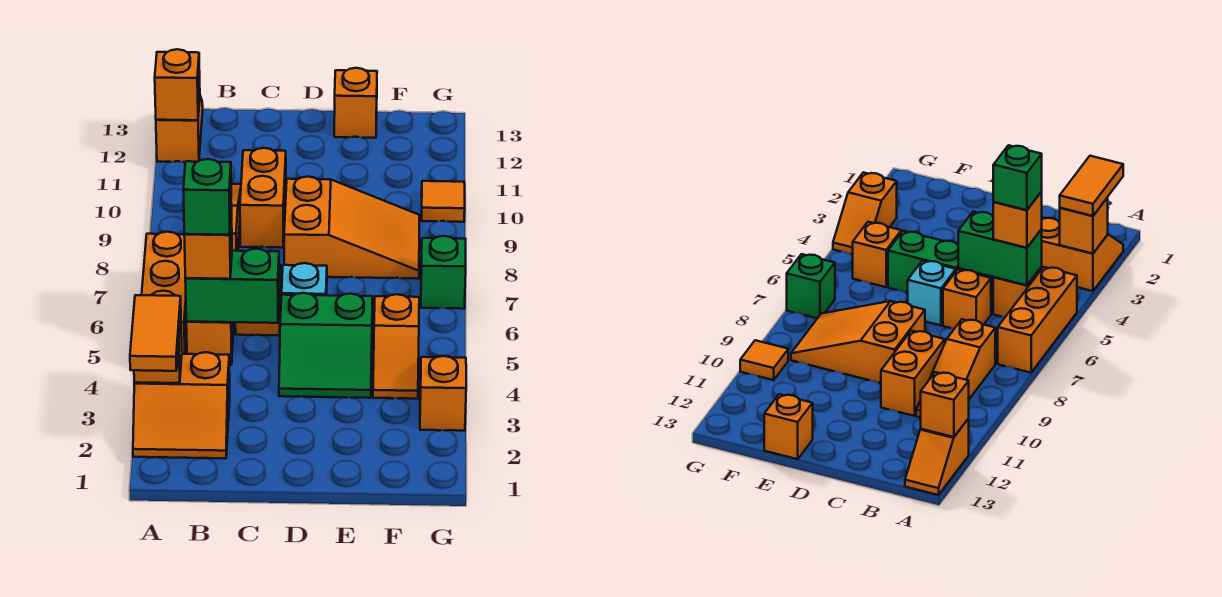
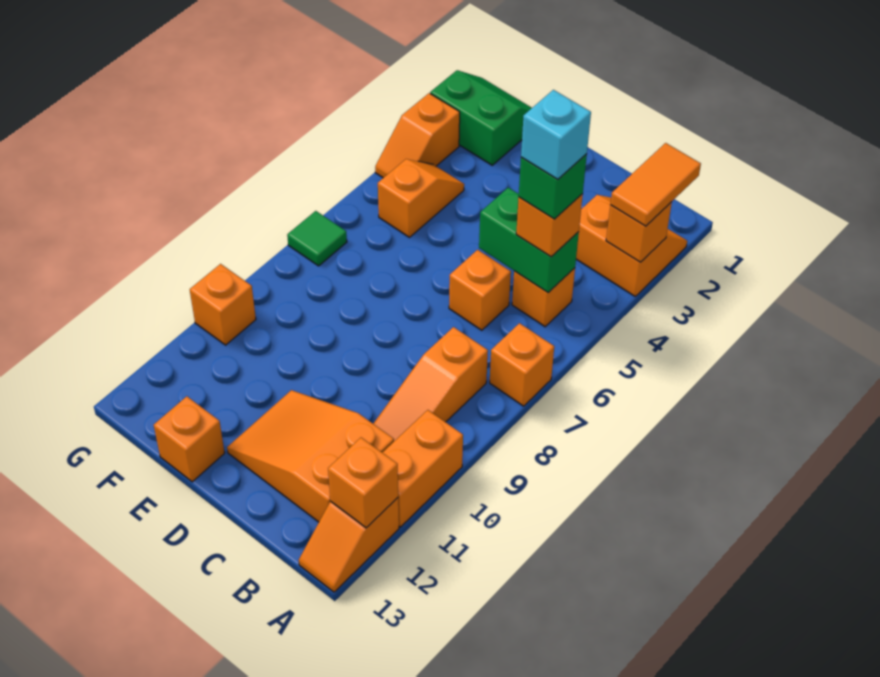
orange 1x3 brick [142,232,187,354] -> orange 1x1 brick [490,323,554,406]
orange 1x2 brick [240,148,286,248] -> orange 1x2 brick moved to [382,410,463,527]
green 2x2 slope [279,293,373,398] -> green 2x2 slope moved to [430,70,532,165]
cyan 1x1 brick [282,263,327,295] -> cyan 1x1 brick moved to [521,90,591,179]
orange 2x3 slope [284,177,419,279] -> orange 2x3 slope moved to [227,390,394,522]
green 1x1 brick [421,236,466,309] -> green 1x1 tile [287,211,347,266]
orange 1x1 tile [421,181,465,222] -> orange 1x1 brick [190,264,256,345]

